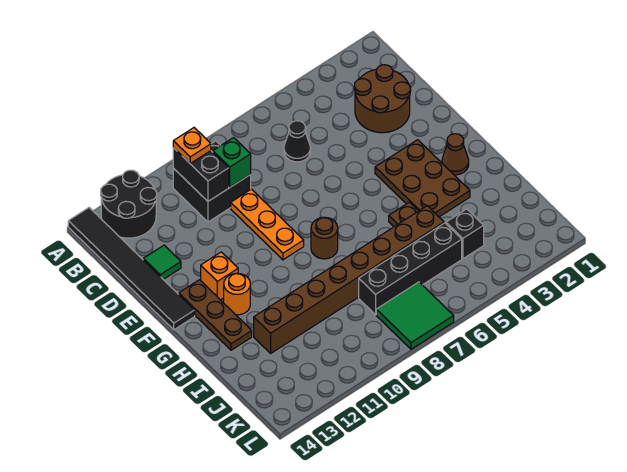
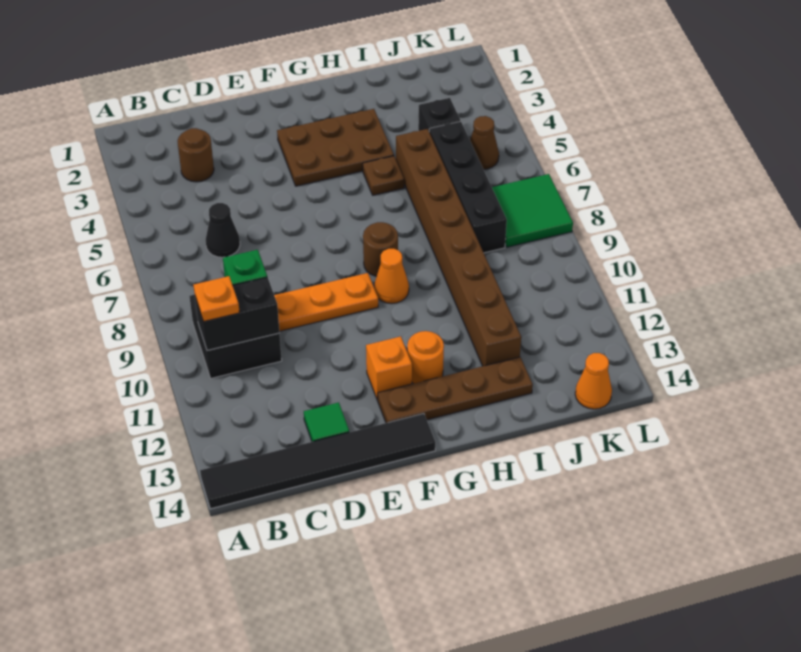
black 2x2 round brick [101,170,157,238] -> none
brown 2x2 round brick [354,65,411,133] -> brown 1x1 round brick [178,128,214,182]
brown 1x3 plate [179,280,252,350] -> brown 1x4 plate [378,357,533,423]
brown 1x1 cone [442,134,469,175] -> brown 1x1 cone moved to [470,116,499,169]
none -> orange 1x1 cone [374,249,409,304]
none -> orange 1x1 cone [575,353,612,409]

